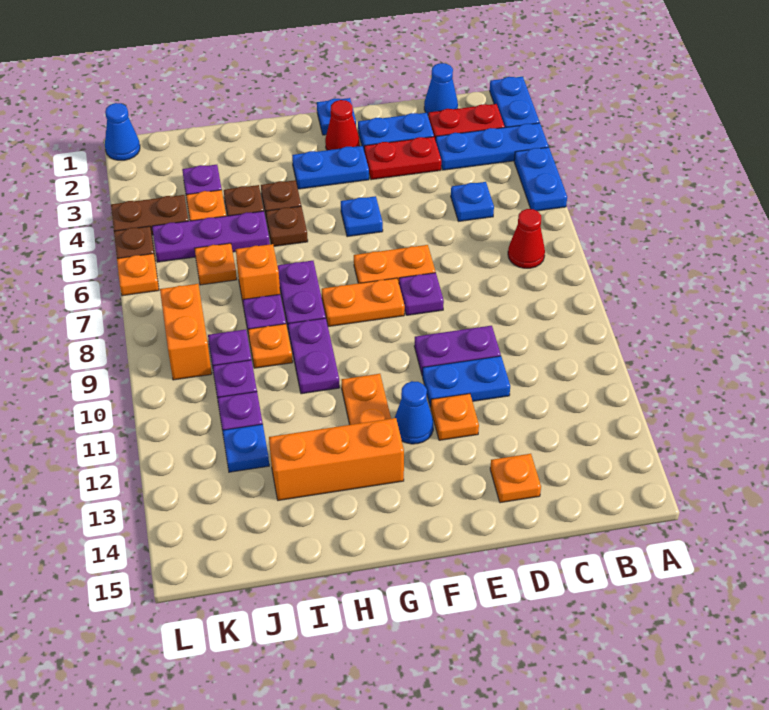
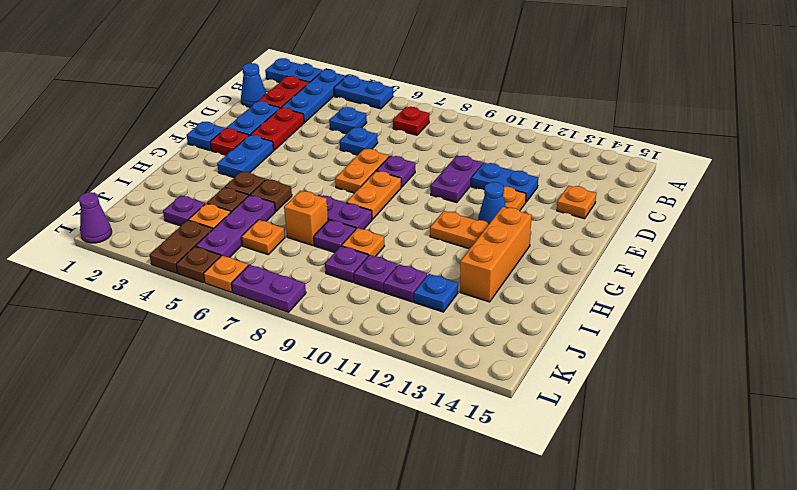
red 1x1 cone [508,209,545,268] -> red 1x1 plate [393,107,429,135]
blue 1x2 plate [423,356,510,407] -> blue 1x2 plate turned to [471,163,538,202]
red 1x1 cone [325,100,360,150] -> red 1x1 plate [210,128,249,155]
blue 1x1 plate [341,196,383,237] -> blue 1x1 plate moved to [340,127,378,155]
purple 1x2 plate [288,318,339,394] -> purple 1x2 plate moved to [231,265,306,312]
orange 1x2 brick [160,284,212,380] -> none
blue 1x1 cone [105,103,140,160] -> purple 1x1 cone [79,192,112,243]

